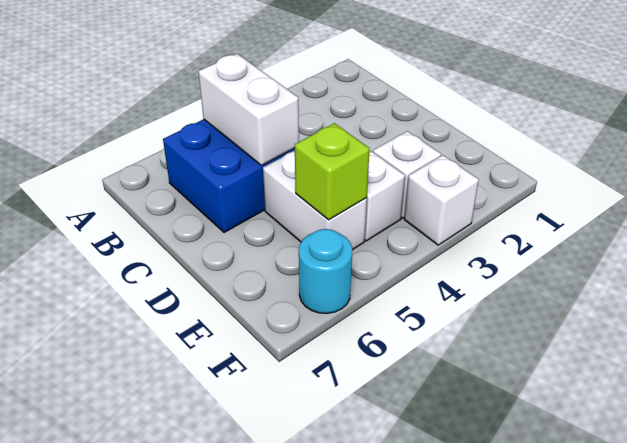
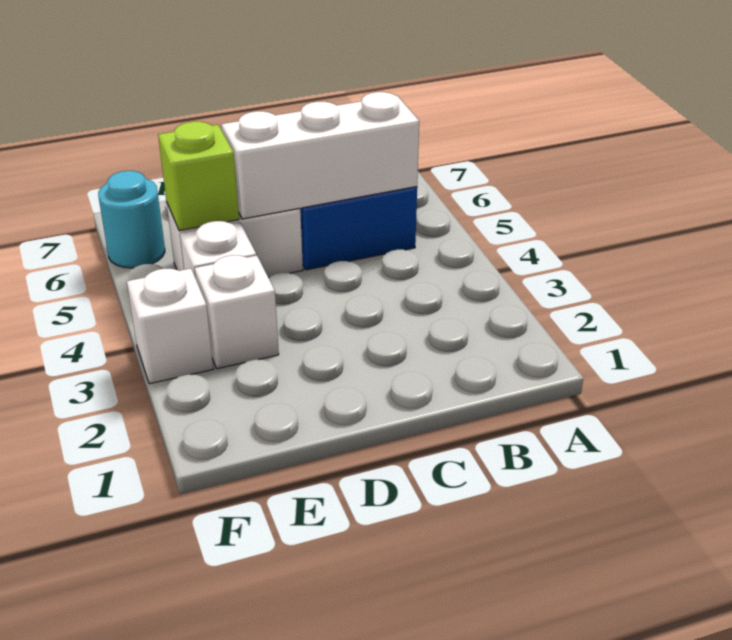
white 1x2 brick [198,54,299,165] -> white 1x3 brick [221,92,419,219]

